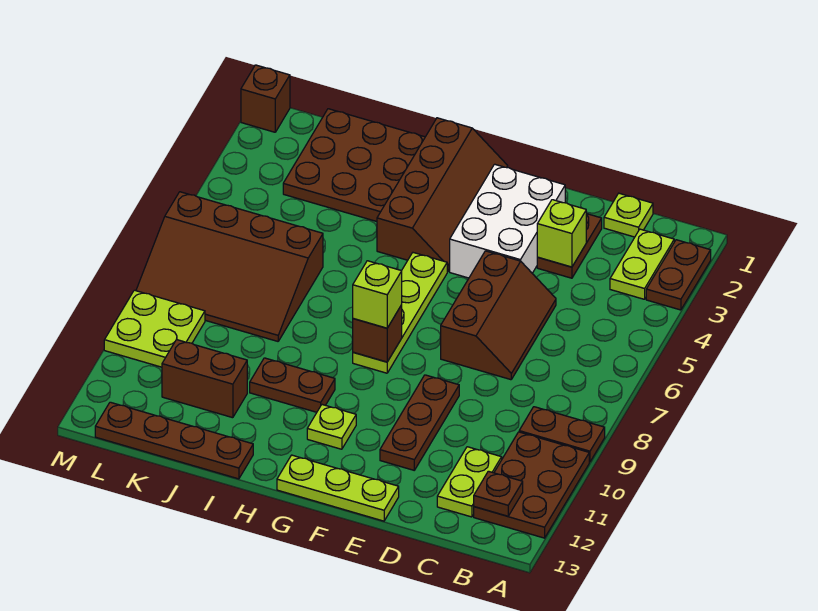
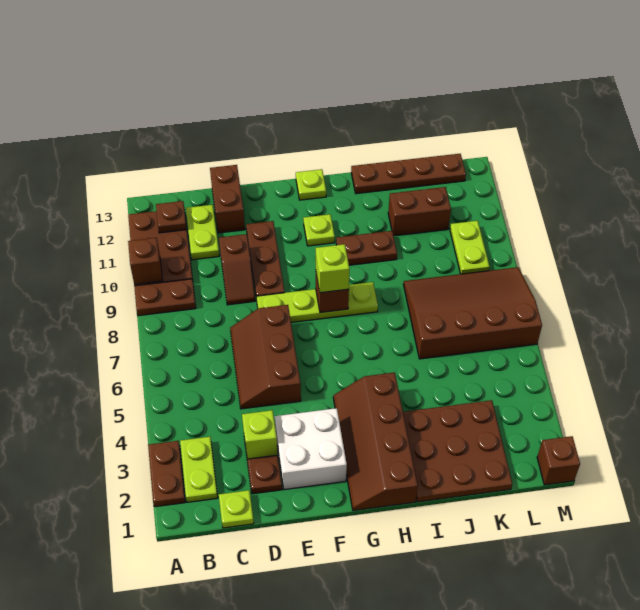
none -> brown 1x1 brick [128,238,162,284]
none -> brown 1x2 slope [219,234,255,305]
none -> brown 1x2 brick [210,165,245,233]
white 2x3 brick [450,164,565,278] -> white 2x2 brick [275,408,347,490]
lime 1x3 plate [277,455,399,521] -> lime 1x1 plate [296,169,326,200]
lime 1x4 plate [353,253,447,373] -> lime 1x4 plate turned to [256,282,378,322]
lime 2x2 plate [104,290,205,367] -> lime 1x2 plate [450,221,490,274]

